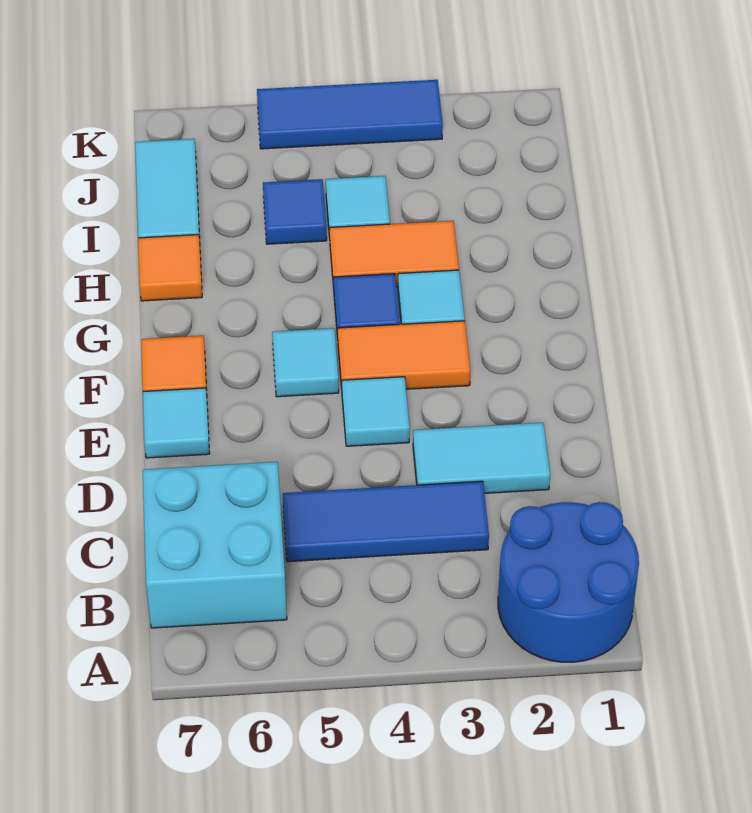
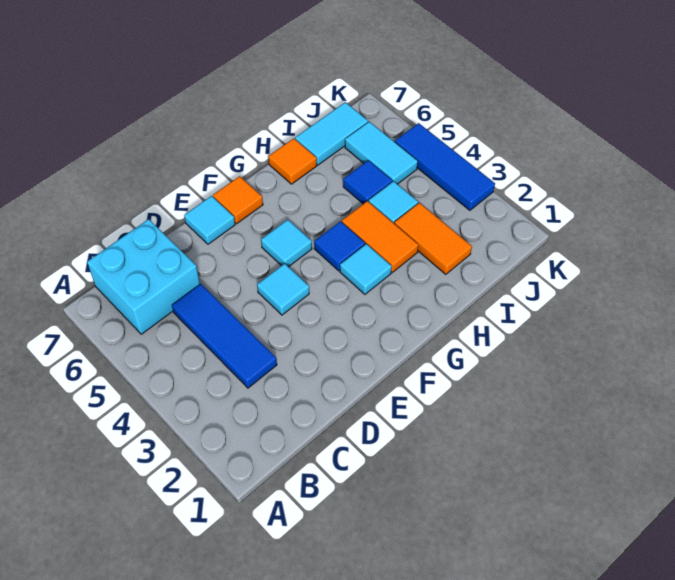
blue 2x2 round brick [498,502,639,662] -> none
cyan 1x2 tile [413,423,550,493] -> cyan 1x2 tile moved to [345,122,418,184]
orange 1x2 tile [338,321,470,389] -> orange 1x2 tile moved to [394,203,472,274]

